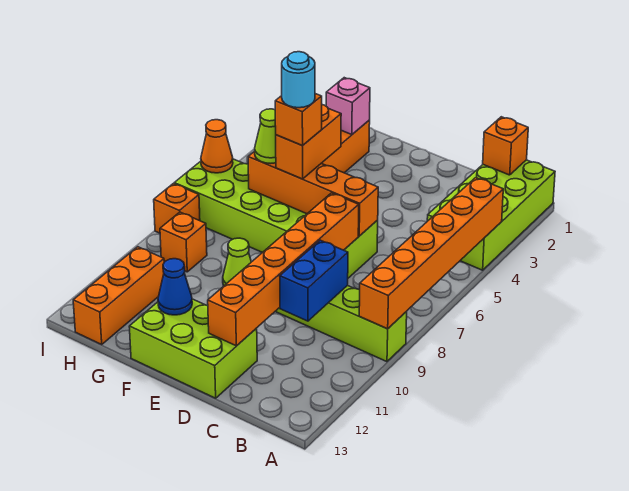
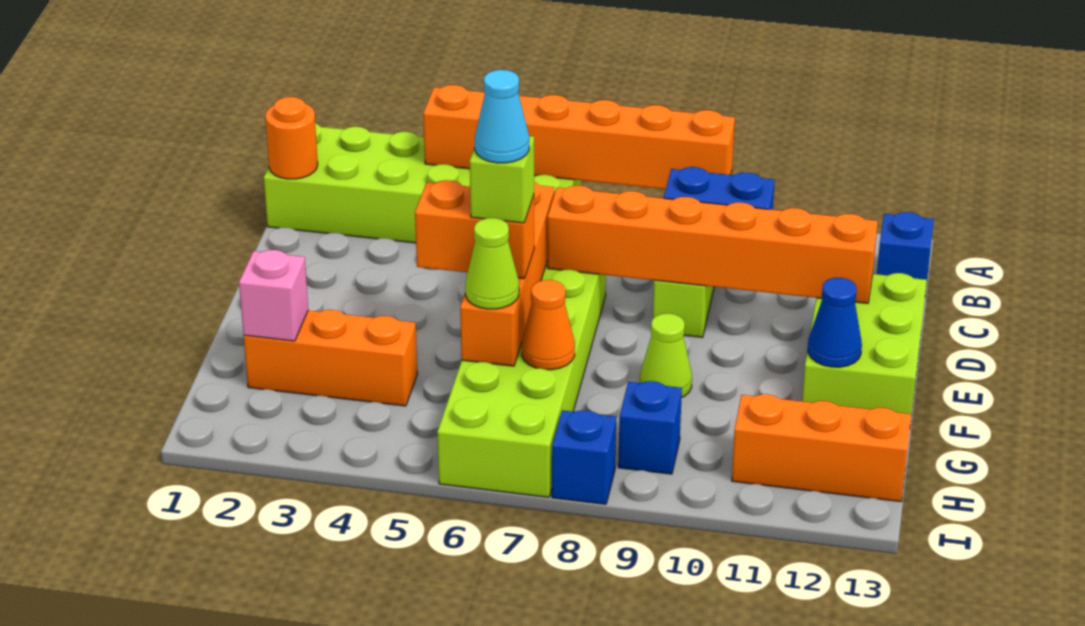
lime 2x4 brick [427,160,555,270] -> lime 2x6 brick [264,123,581,243]
orange 1x1 brick [483,117,528,175] -> orange 1x1 round brick [265,97,318,179]
none -> blue 1x1 brick [877,212,934,294]
orange 1x1 brick [275,94,322,146] -> lime 1x1 brick [470,136,534,223]
cyan 1x1 round brick [282,52,315,108] -> cyan 1x1 cone [475,70,529,163]
orange 1x1 brick [160,212,207,272] -> blue 1x1 brick [618,381,682,474]
orange 1x1 cone [201,120,233,173] -> orange 1x1 cone moved to [522,280,575,370]
orange 1x1 brick [154,184,200,233] -> blue 1x1 brick [552,410,616,504]

